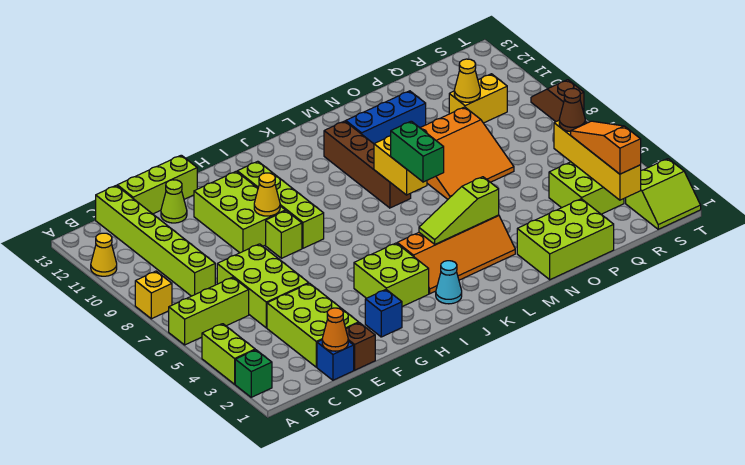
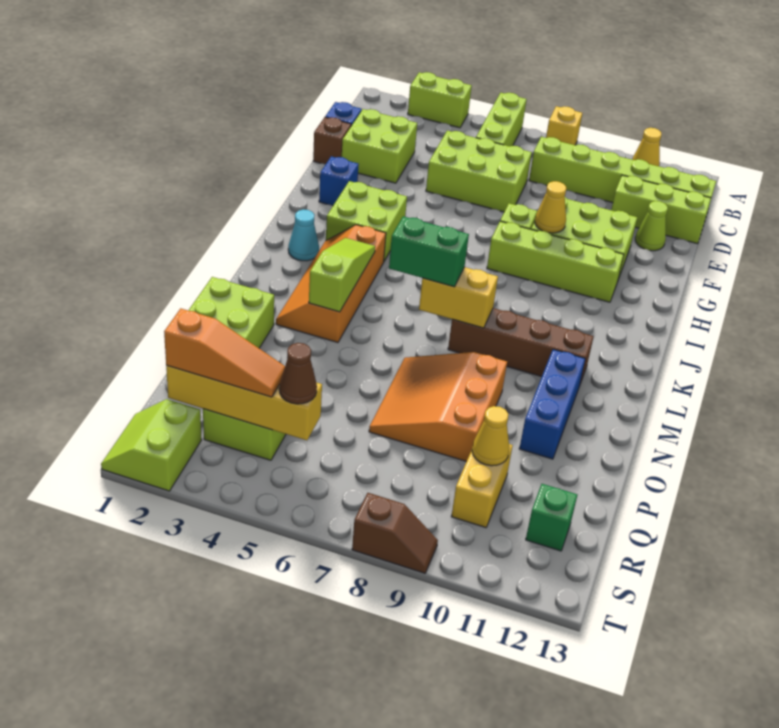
green 1x1 brick [235,350,272,397] -> green 1x1 brick moved to [526,484,577,551]
orange 1x1 cone [322,308,348,351] -> none
lime 2x3 brick [267,283,359,367] -> lime 2x2 brick [342,109,417,183]
lime 1x3 brick [117,155,197,214] -> lime 1x3 brick turned to [611,175,711,244]

